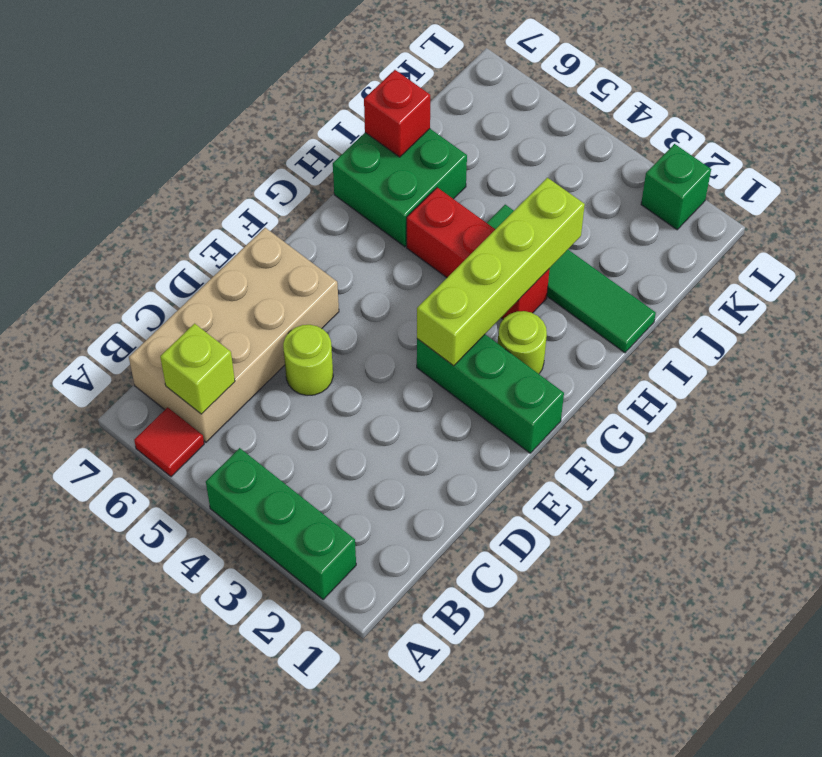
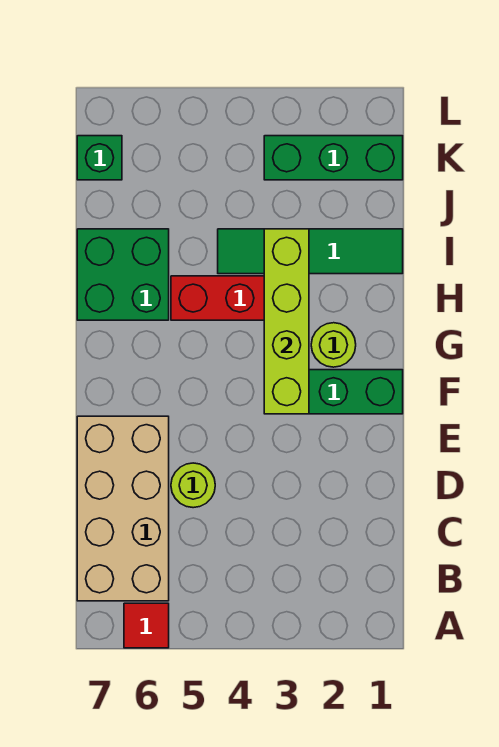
green 1x3 brick [206,448,356,599] -> green 1x3 brick moved to [264,136,403,180]
lime 1x1 brick [160,324,235,414] -> none
red 1x1 brick [364,70,430,157] -> none
green 1x1 brick [641,144,711,230] -> green 1x1 brick moved to [77,136,122,180]

